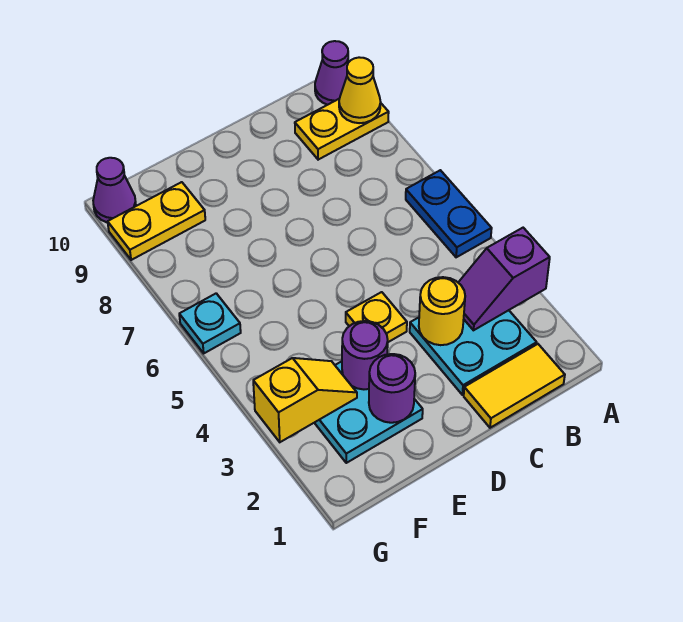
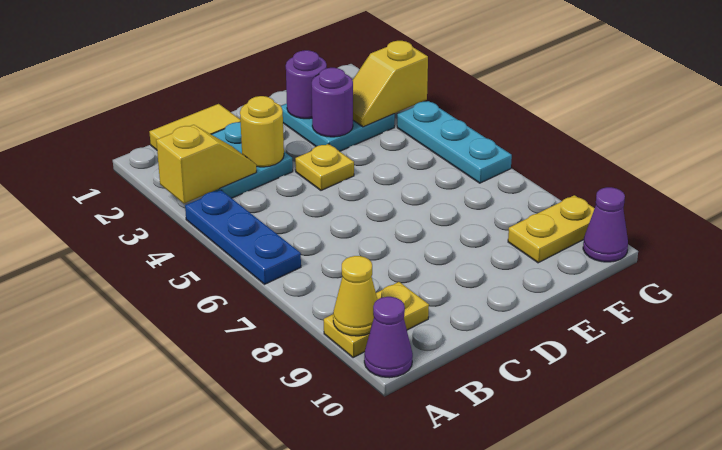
purple 1x2 slope [458,228,550,330] -> yellow 1x2 slope [156,125,256,204]
blue 1x2 plate [406,170,492,257] -> blue 1x3 plate [185,190,301,284]
cyan 1x1 plate [179,293,241,353] -> cyan 1x3 plate [397,101,512,183]

